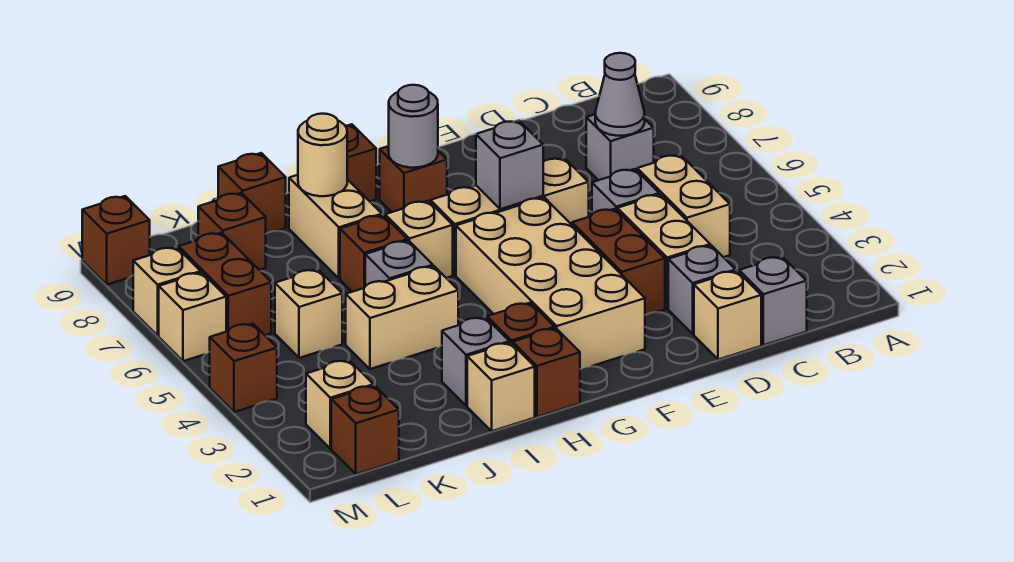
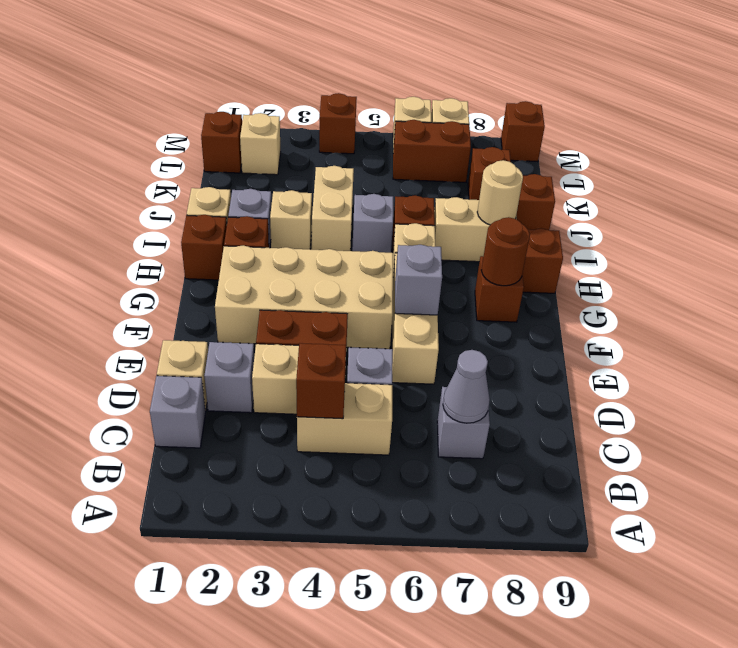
none -> brown 1x1 brick [296,343,346,419]
grey 1x1 round brick [389,85,438,168] -> brown 1x1 round brick [481,217,530,286]
tan 1x1 brick [275,269,342,358] -> tan 1x1 brick moved to [270,190,312,249]

